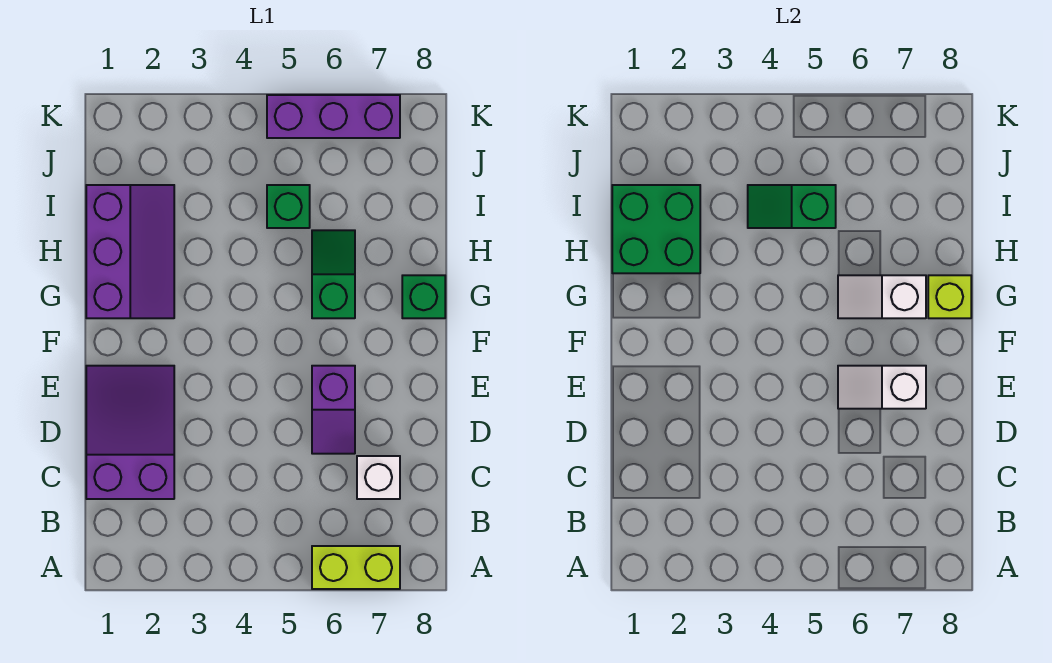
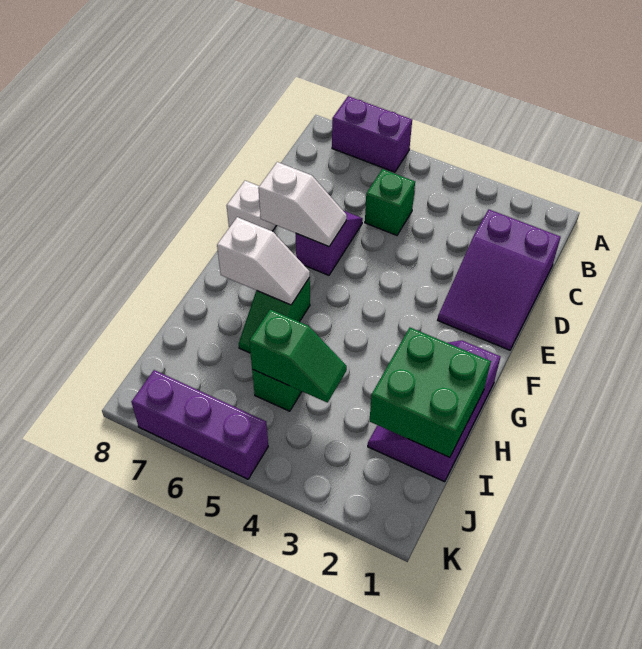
lime 1x2 brick [312,546,400,589] -> purple 1x2 brick [332,96,412,172]
white 1x1 brick [357,456,400,499] -> white 1x1 brick moved to [227,181,277,231]
green 1x1 brick [402,275,445,318] -> green 1x1 brick moved to [365,169,415,235]
lime 1x1 brick [928,275,971,318] -> none

